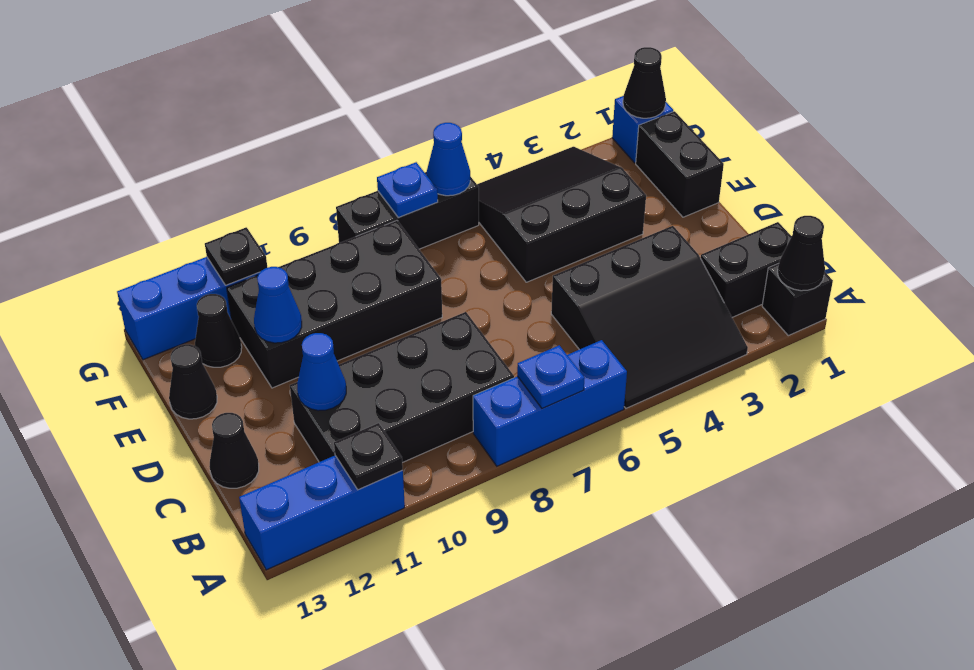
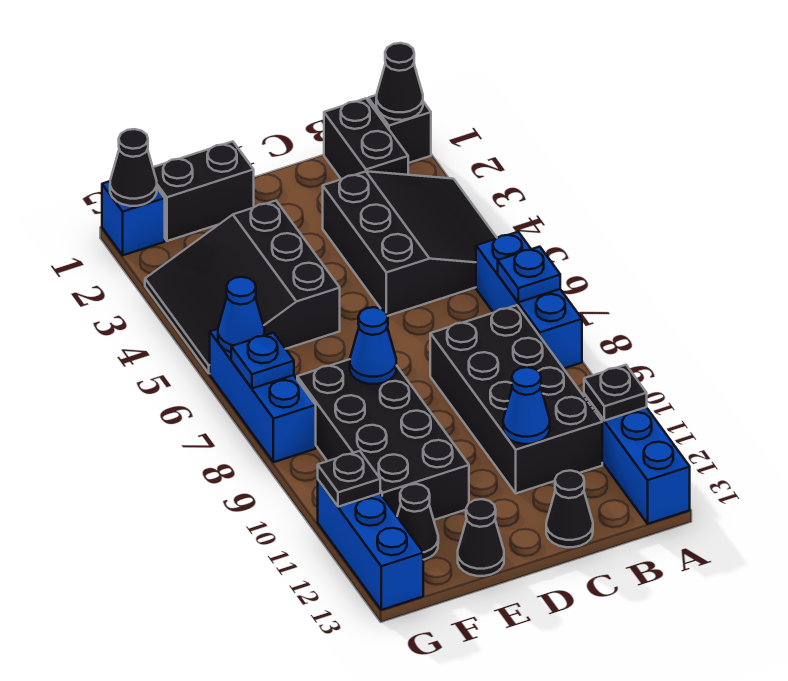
blue 1x1 cone [254,267,302,343] -> blue 1x1 cone moved to [350,307,396,384]
black 1x3 brick [336,172,479,249] -> blue 1x3 brick [210,329,316,462]

